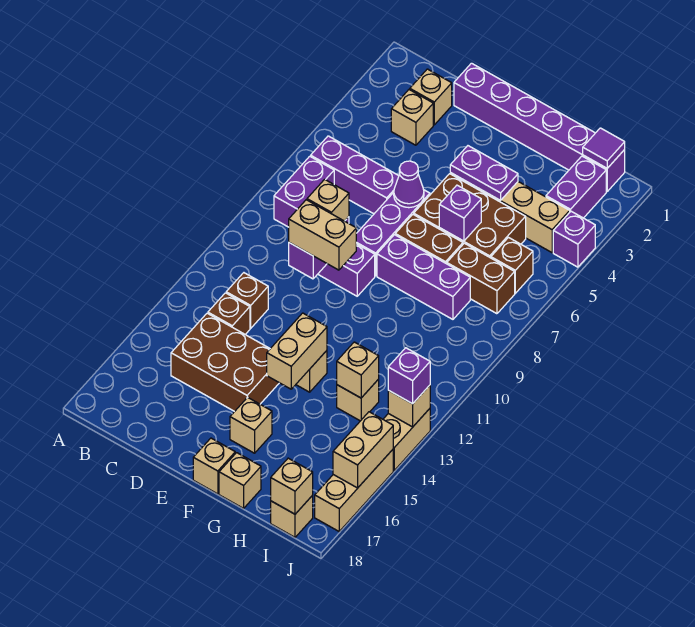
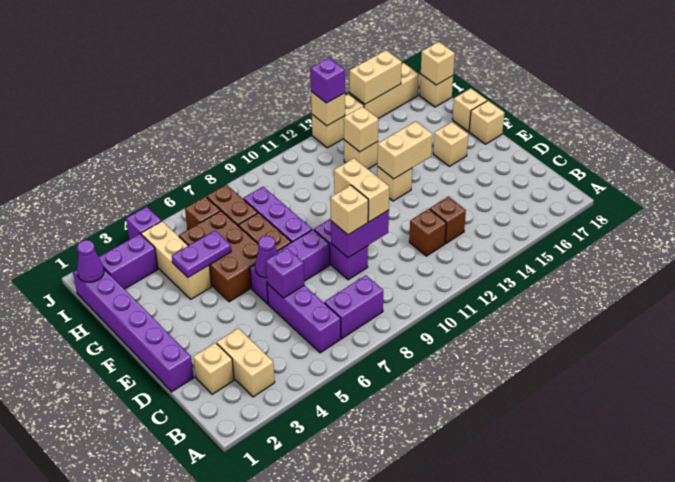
tan 1x1 brick [391,90,433,145] -> tan 1x2 brick [217,328,275,397]
brown 2x3 brick [171,313,279,412] -> none
purple 1x2 plate [450,146,518,200] -> purple 1x2 plate turned to [172,231,231,277]
purple 1x1 brick [439,185,481,241] -> purple 1x1 brick moved to [266,248,304,298]
purple 1x1 tile [583,128,625,168] -> purple 1x1 cone [77,240,104,282]

